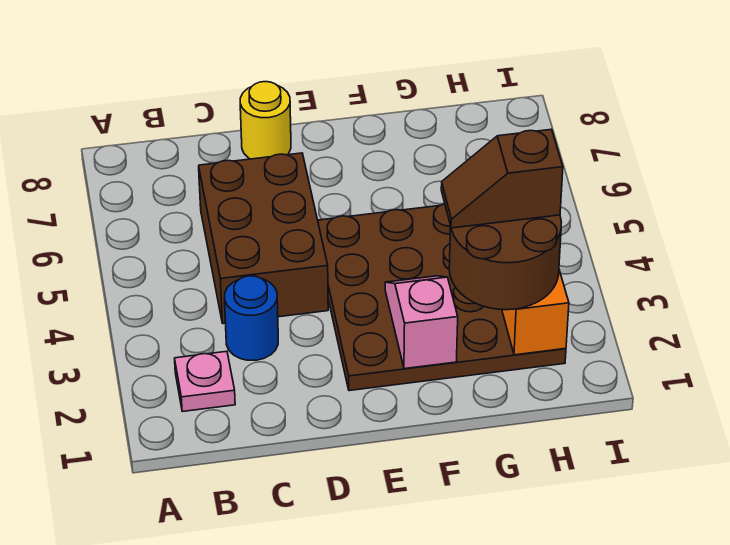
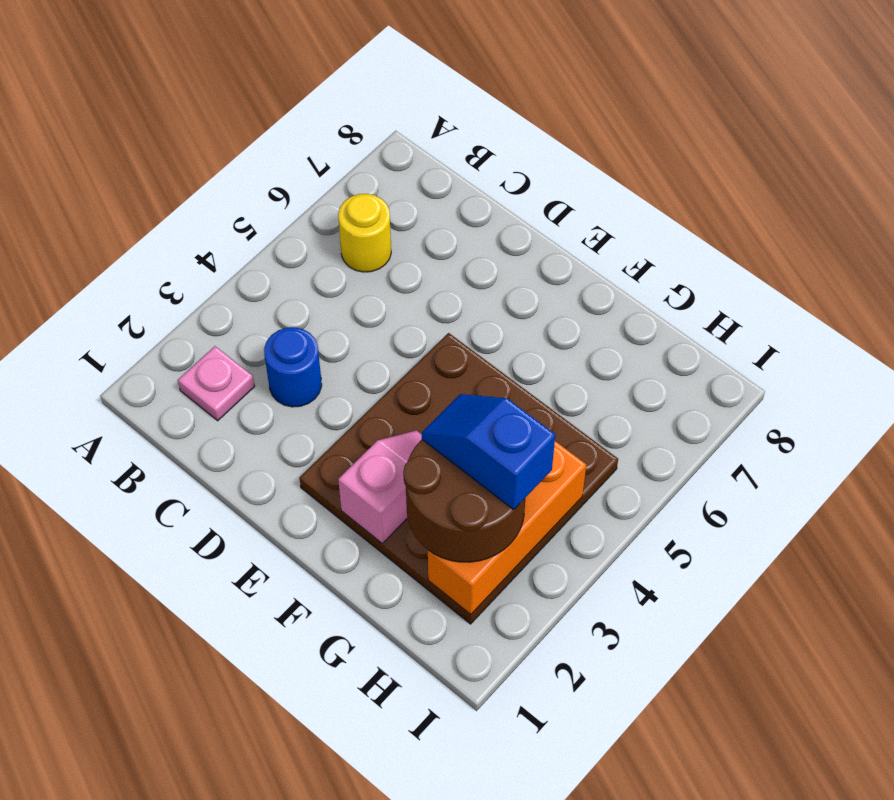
brown 2x3 brick [199,153,328,324] -> none
yellow 1x1 round brick [240,82,291,159] -> yellow 1x1 round brick moved to [338,194,391,272]
brown 1x2 slope [441,129,563,228] -> blue 1x2 slope [422,394,555,510]

